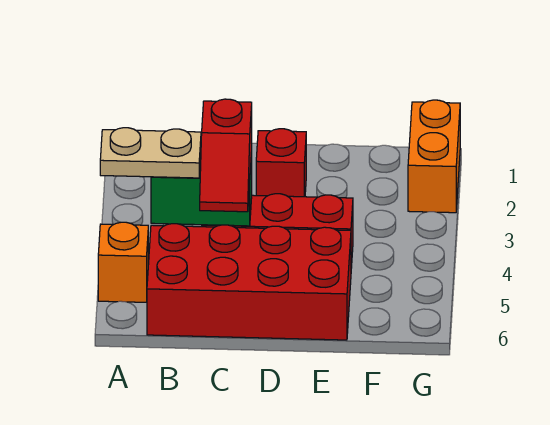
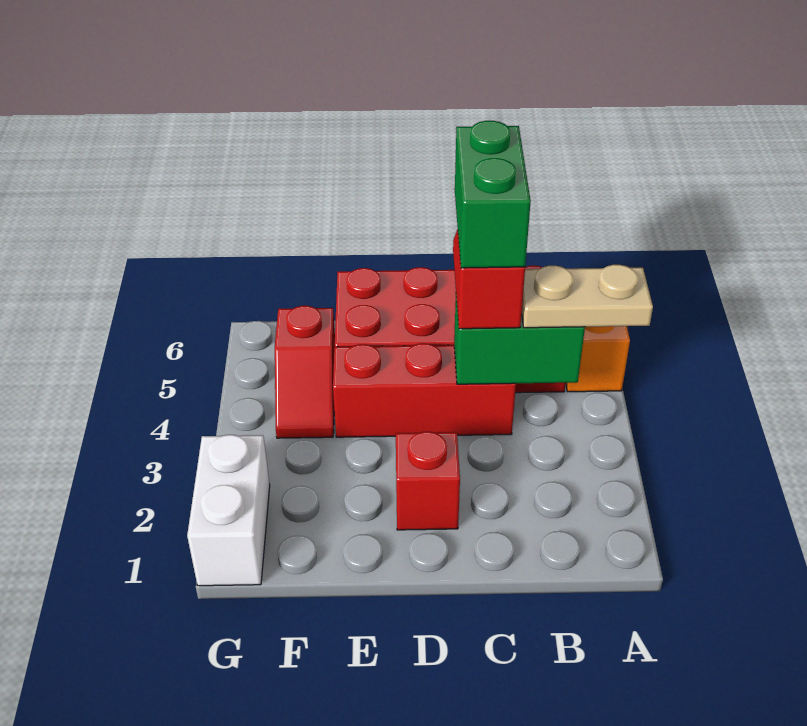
none -> green 1x2 brick [455,121,531,268]
none -> red 1x2 slope [275,306,335,438]
orange 1x2 brick [408,100,460,213] -> white 1x2 brick [187,435,270,586]

